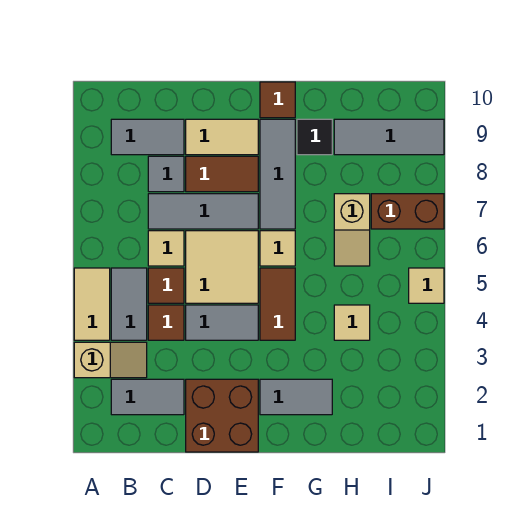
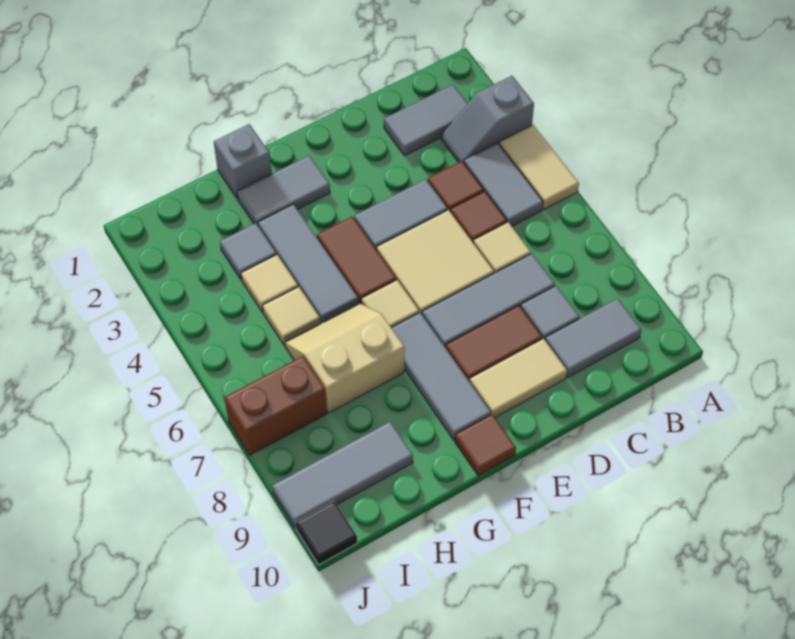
tan 1x2 slope [74,342,147,378] -> grey 1x2 slope [441,76,534,162]
brown 2x2 brick [186,379,258,452] -> none
none -> grey 1x1 brick [214,124,272,199]
none -> grey 1x3 tile [258,204,359,323]
black 1x1 tile [297,119,332,155] -> black 1x1 tile moved to [295,501,357,565]
none -> grey 1x1 tile [220,223,276,280]
tan 1x2 slope [334,194,370,266] -> tan 2x2 slope [285,303,405,413]
tan 1x1 tile [409,268,444,303] -> tan 1x1 tile moved to [262,287,320,345]

